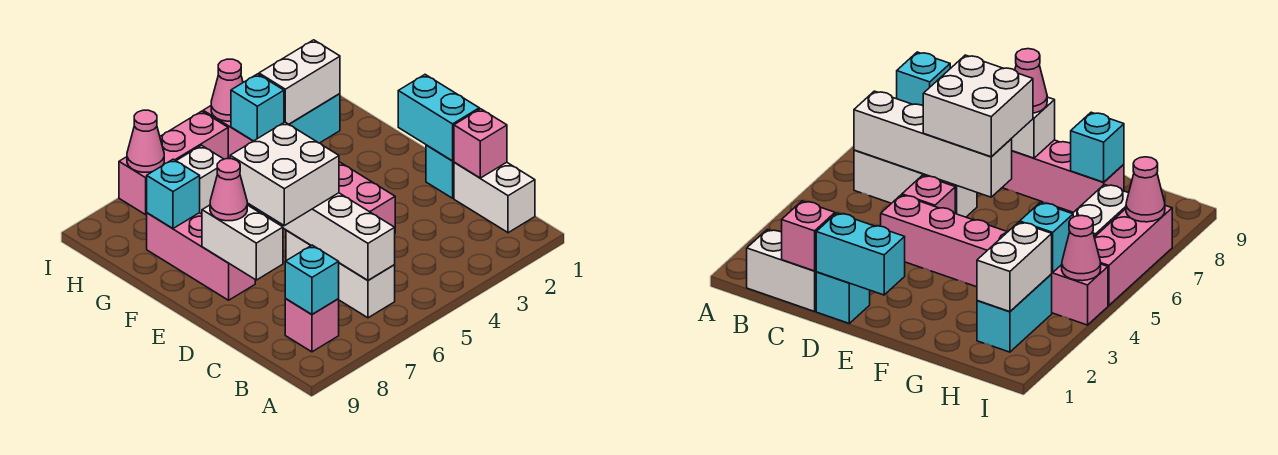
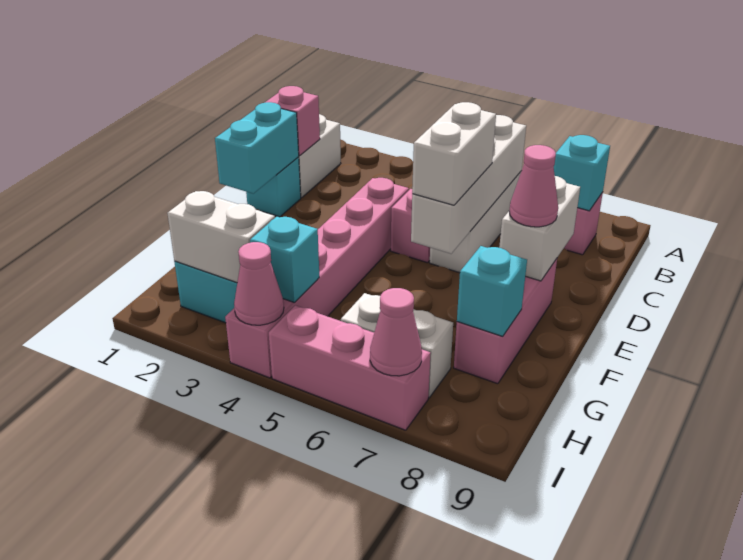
white 2x2 brick [230,122,339,226] -> white 1x2 brick [412,102,496,205]

